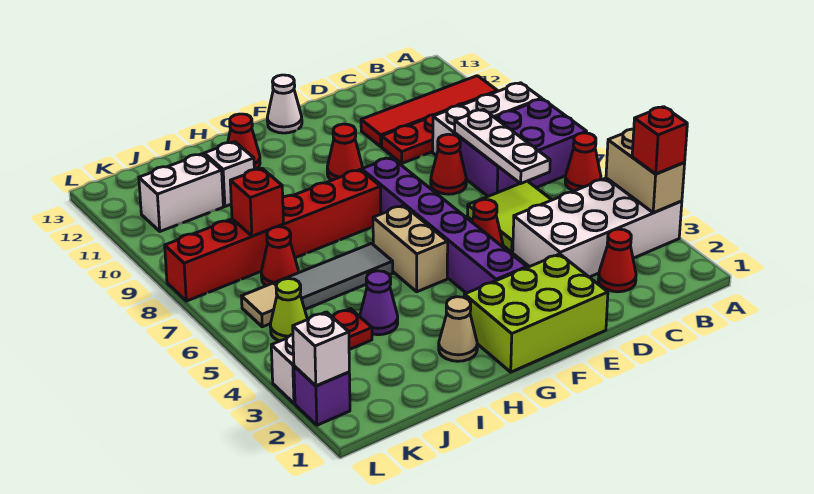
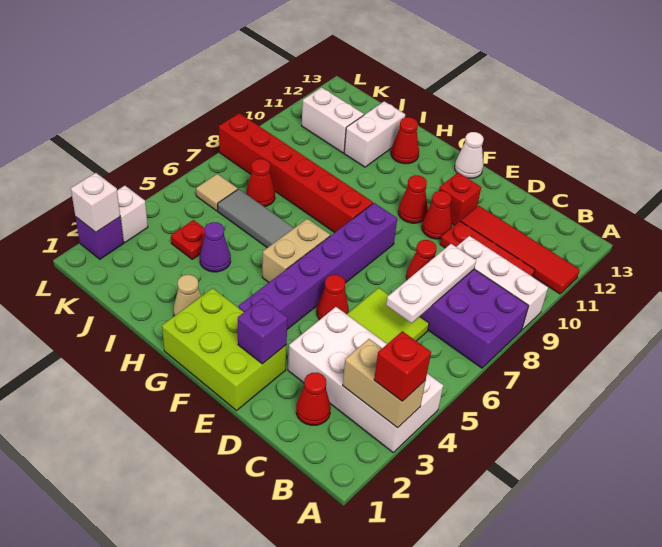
tan 1x2 brick [606,129,685,213] -> tan 1x2 brick turned to [342,339,426,428]
red 1x1 cone [565,133,601,191] -> red 1x1 cone moved to [422,191,452,239]
none -> purple 1x1 brick [238,299,288,364]
white 1x1 brick [204,142,254,206] -> white 1x2 brick [344,101,405,167]
red 1x1 brick [230,168,283,236] -> red 1x1 brick moved to [439,173,481,225]
lime 1x1 cone [270,279,308,341] -> none

